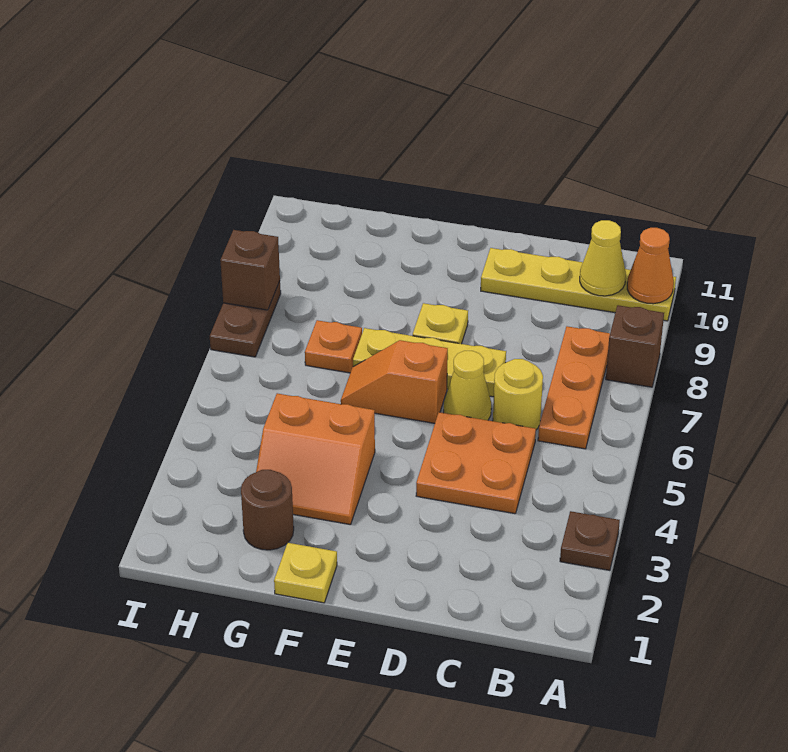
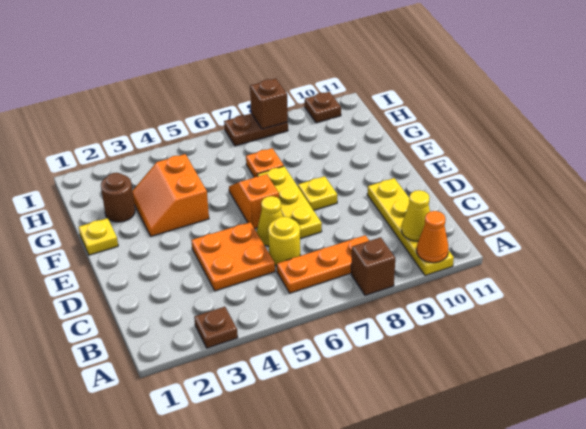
none -> brown 1x1 plate [305,92,341,123]

